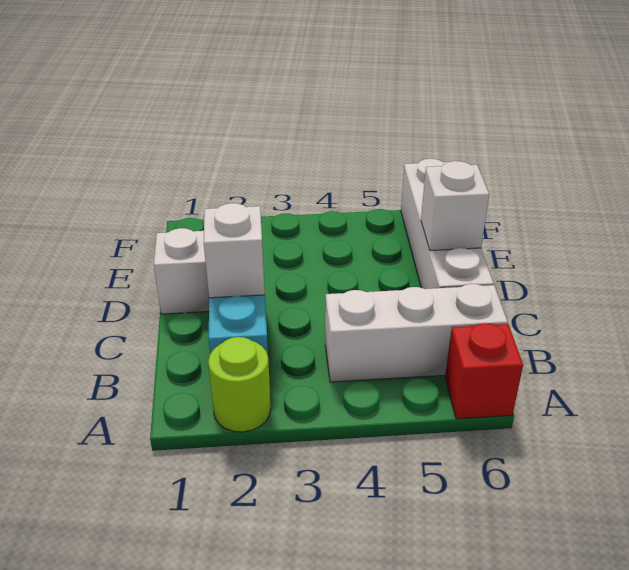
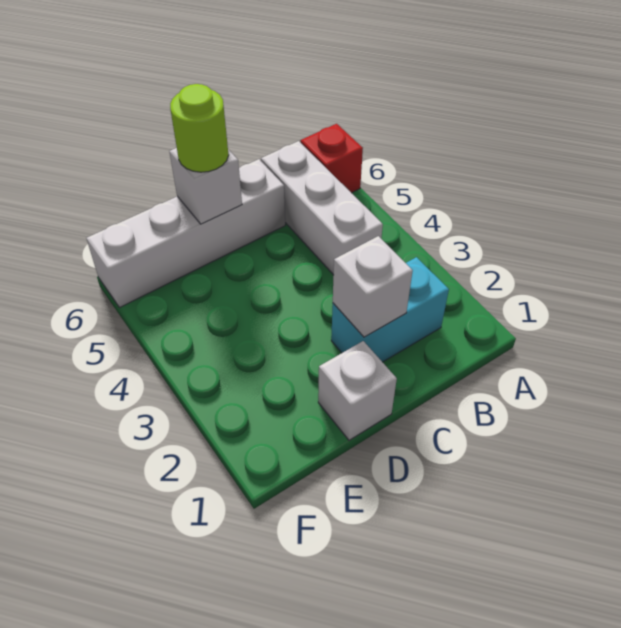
lime 1x1 round brick [208,337,271,432] -> lime 1x1 round brick moved to [170,84,229,172]

